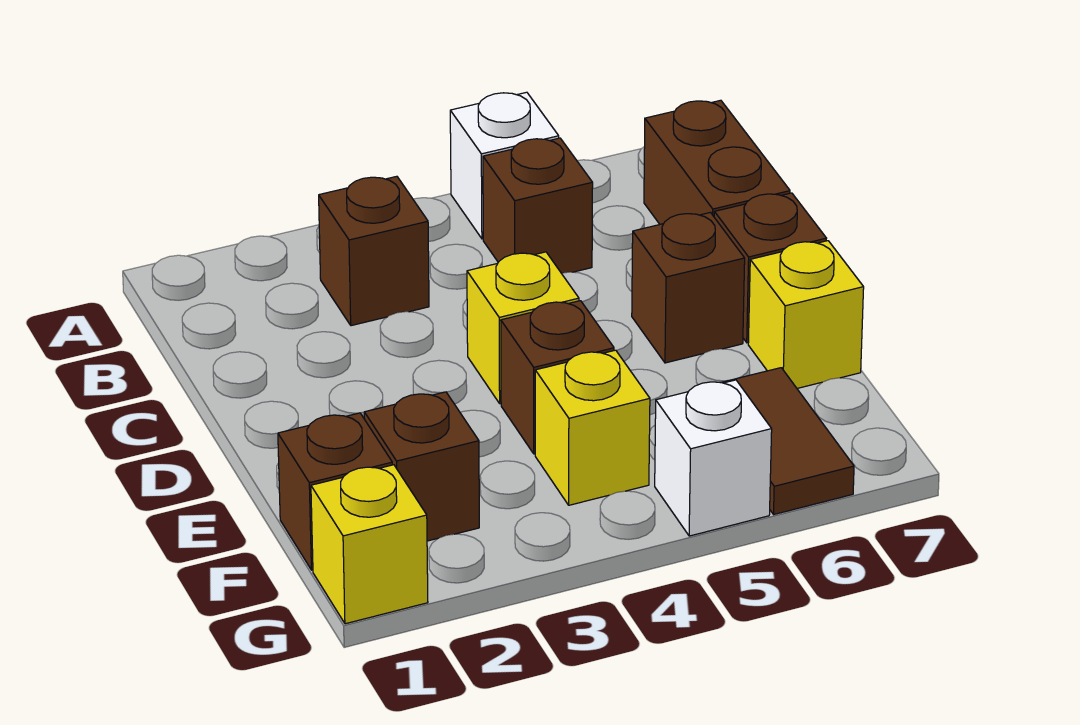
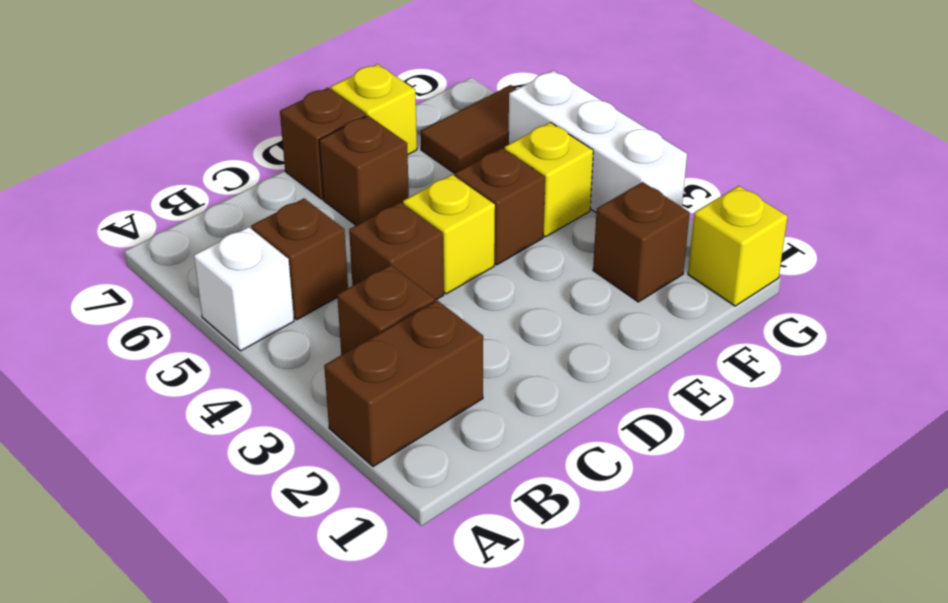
brown 1x2 brick [644,100,790,224] -> brown 1x2 brick moved to [324,300,483,467]
brown 1x1 brick [278,413,392,570] -> brown 1x1 brick moved to [349,202,444,300]
white 1x1 brick [655,380,772,536] -> white 1x3 brick [508,71,687,212]

